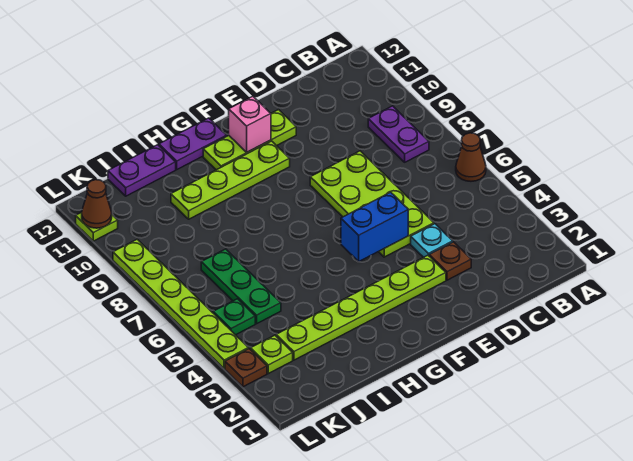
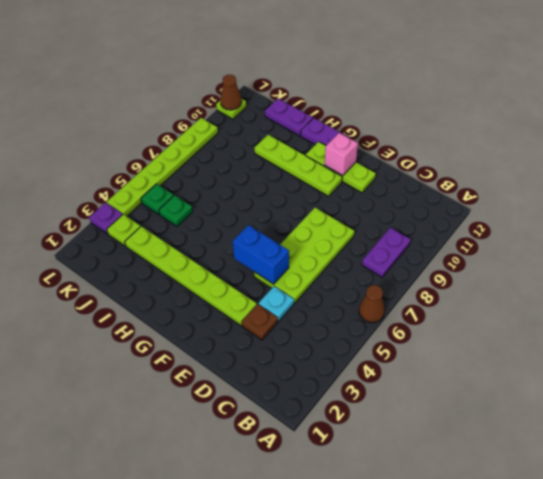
green 1x3 plate [201,249,281,324] -> green 1x1 plate [159,195,192,226]
brown 1x1 plate [225,349,267,387] -> purple 1x1 plate [89,203,123,234]

